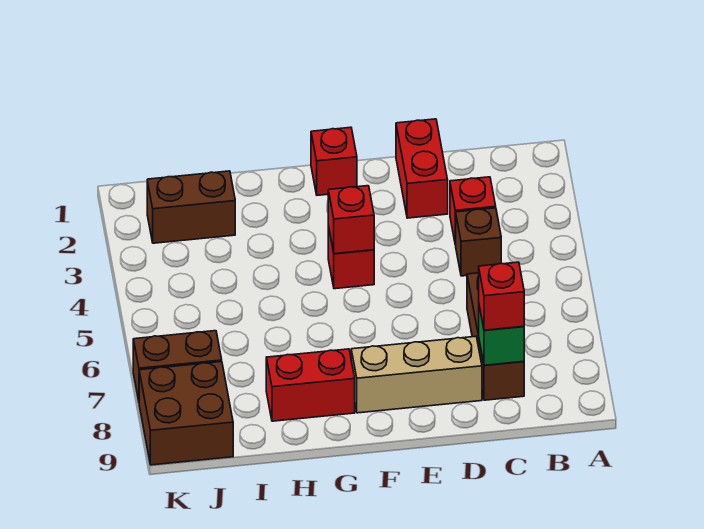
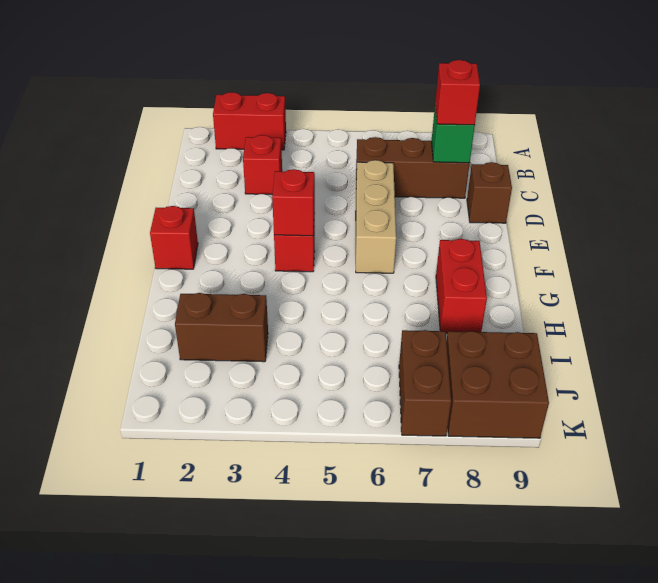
brown 1x1 brick [456,208,501,276] -> brown 1x1 brick moved to [467,162,512,223]
red 1x2 brick [396,119,448,218] -> red 1x2 brick moved to [213,92,286,150]
tan 1x3 brick [351,336,482,413] -> tan 1x3 brick moved to [356,160,396,273]
brown 1x2 brick [147,171,235,243] -> brown 1x2 brick turned to [175,293,268,362]

